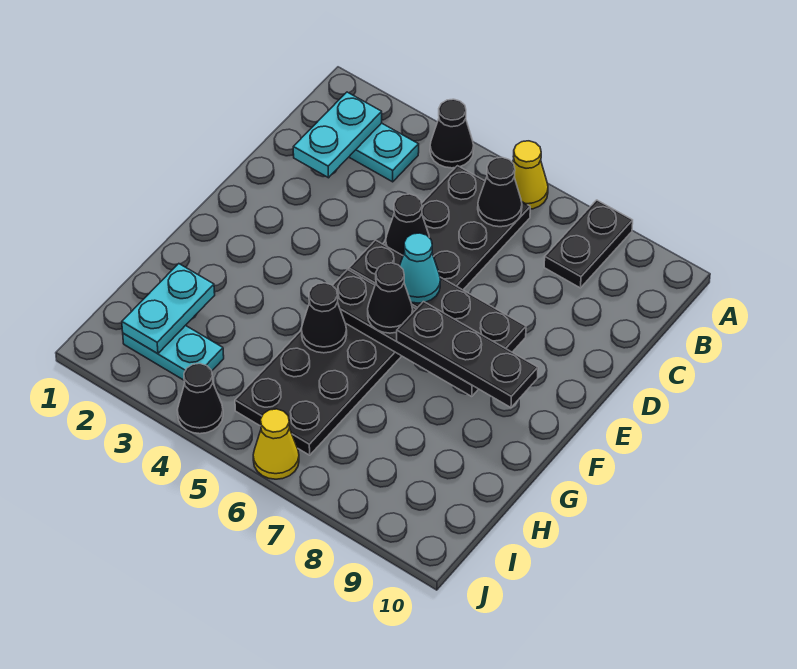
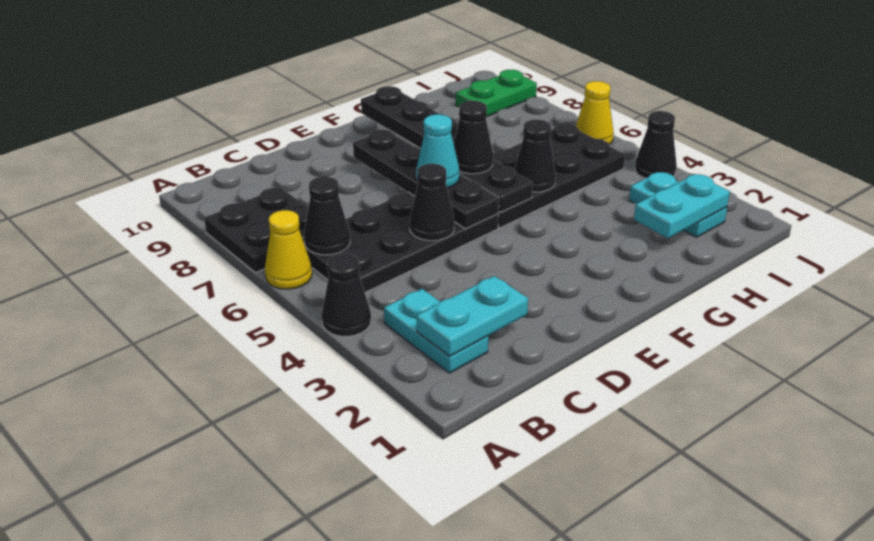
black 1x2 plate [544,200,633,288] -> black 2x2 plate [204,187,308,273]
none -> green 1x2 plate [456,70,537,116]

